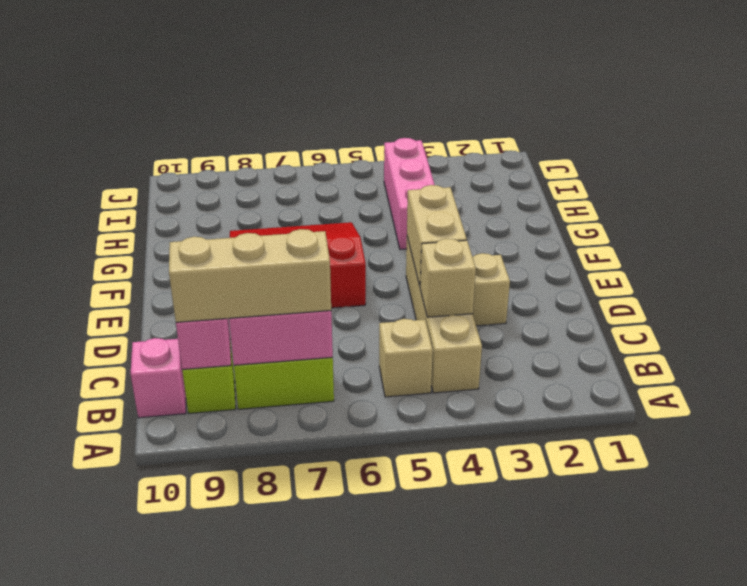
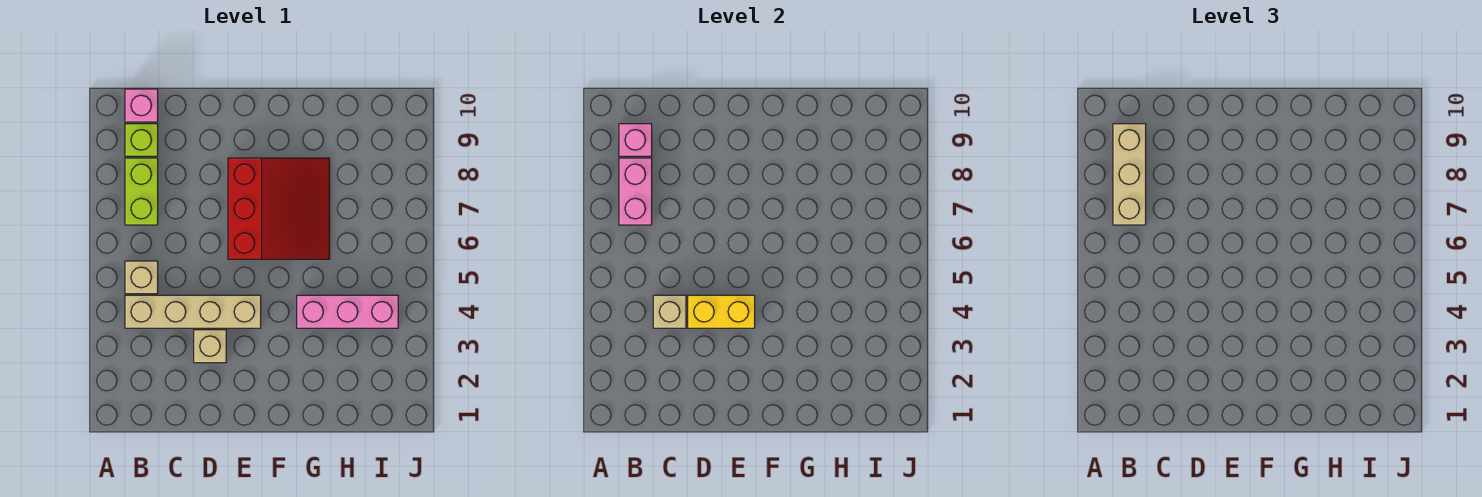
tan 1x2 brick [407,185,467,286] -> yellow 1x2 brick [688,295,755,328]

